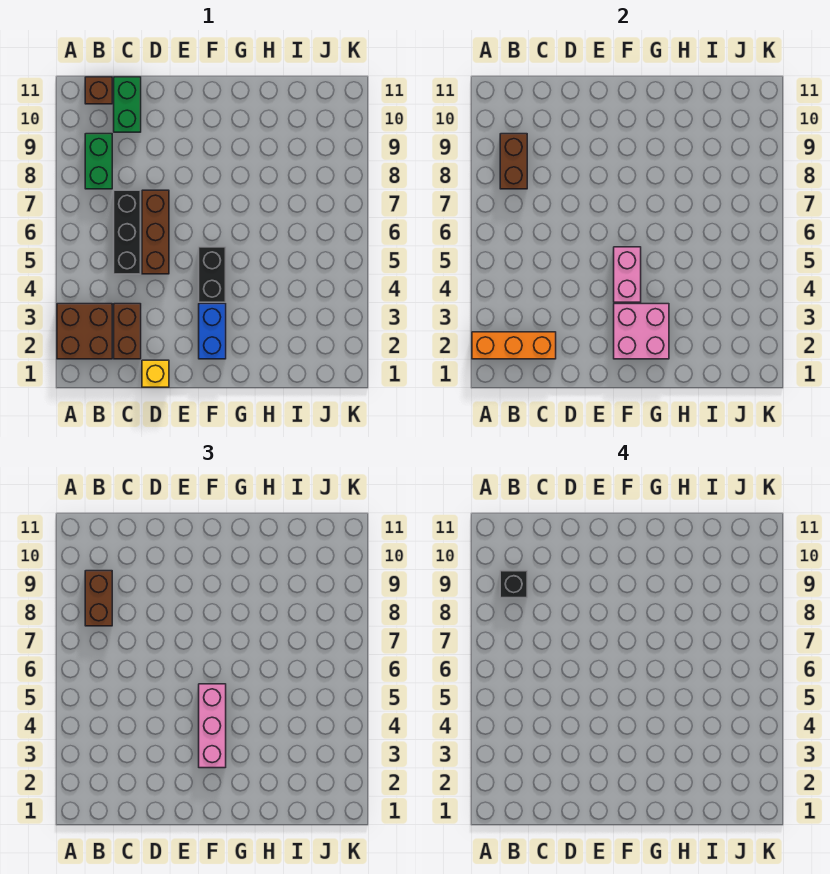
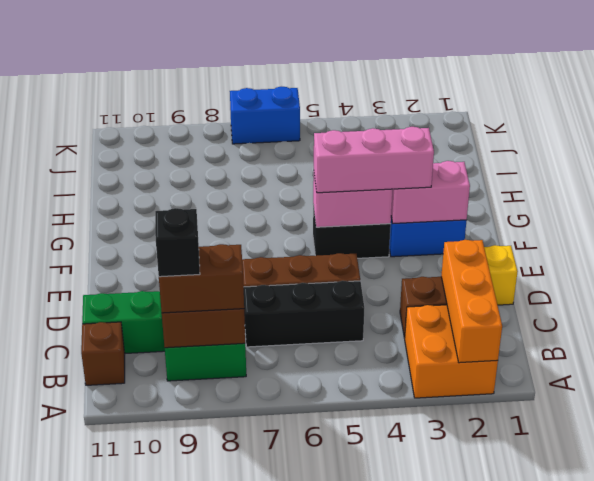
brown 2x2 brick [57,304,112,359] -> orange 2x2 brick [405,305,498,398]
pink 2x2 brick [614,304,669,359] -> pink 1x2 brick [391,161,470,224]
none -> blue 1x2 brick [230,87,300,144]

